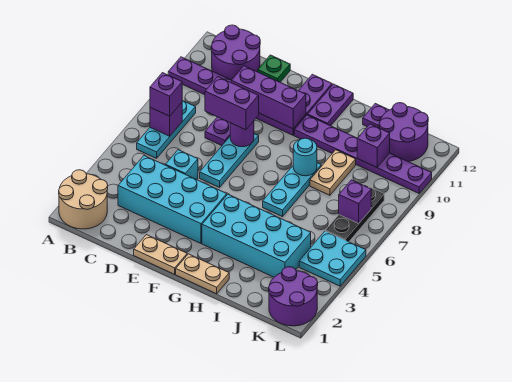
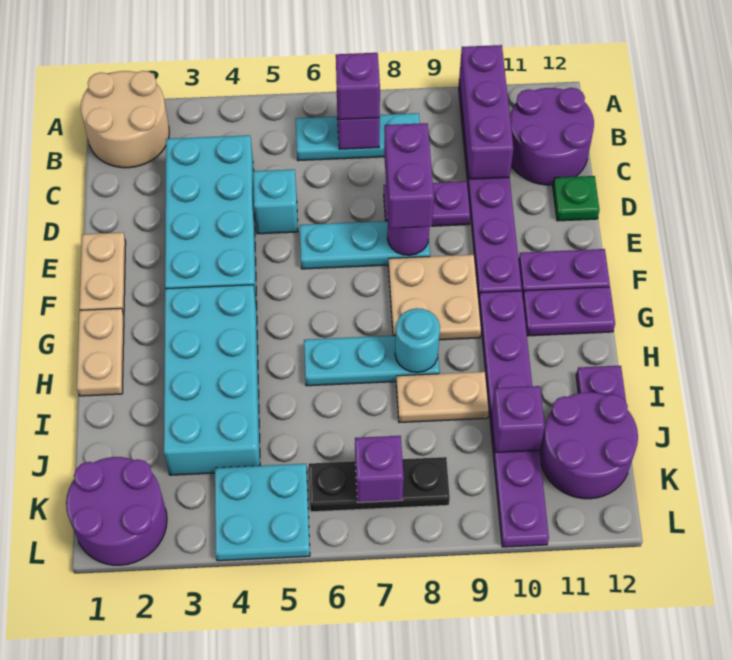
purple 1x3 brick [231,66,306,129] -> purple 1x3 brick moved to [459,45,513,179]
none -> tan 2x2 plate [388,255,481,340]

